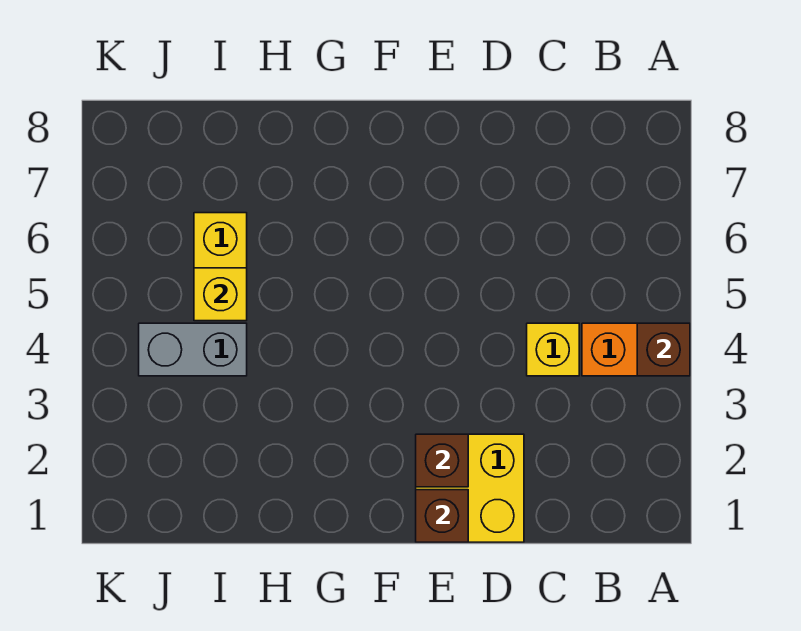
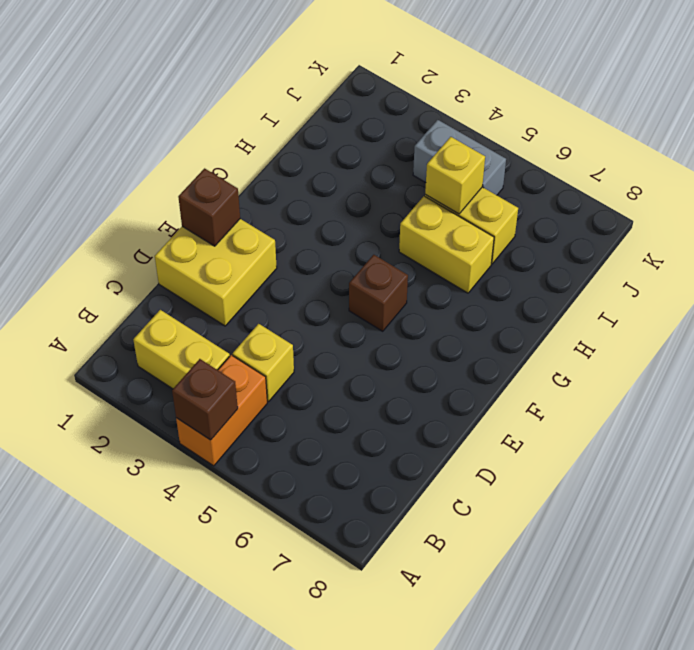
none -> yellow 1x2 brick [133,310,230,389]
brown 1x1 brick [416,434,468,487] -> brown 1x1 brick moved to [349,255,408,331]
none -> yellow 1x2 brick [399,196,494,293]
grey 1x2 brick [139,323,247,376] -> grey 1x2 brick turned to [413,120,506,195]

